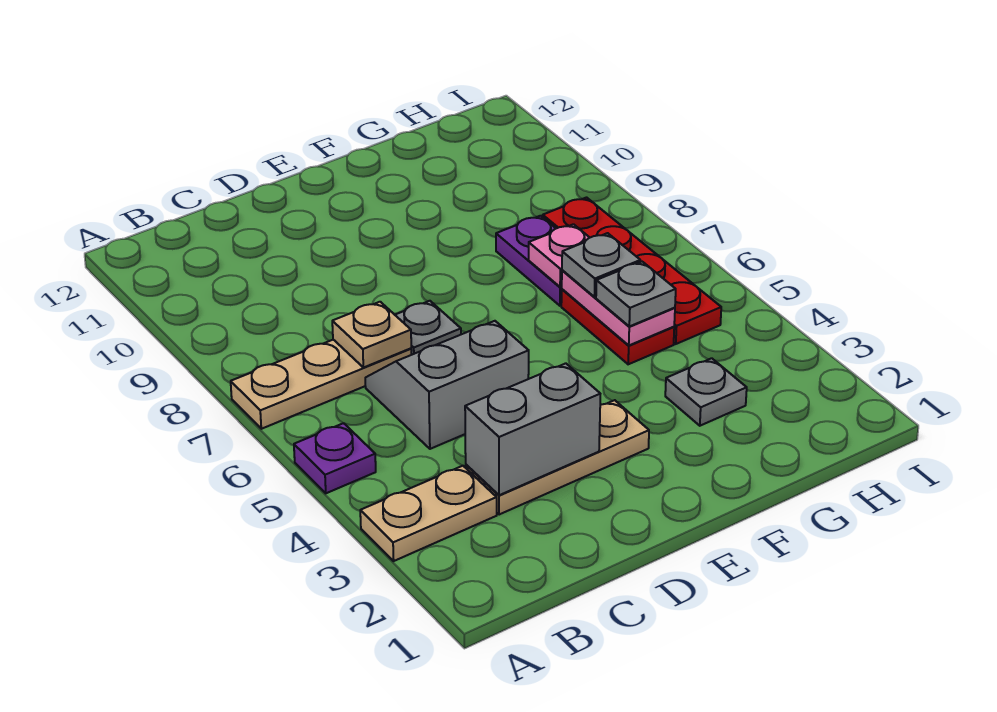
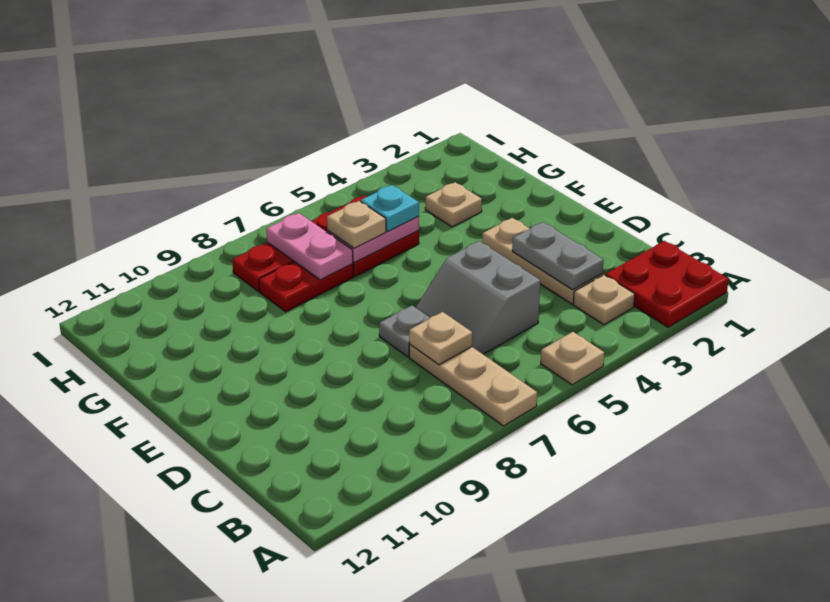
none -> red 2x2 plate [605,241,729,327]
tan 1x2 plate [360,466,497,561] -> tan 1x1 plate [573,275,635,325]
purple 1x1 plate [294,423,376,493] -> tan 1x1 plate [541,332,604,385]
grey 1x2 brick [465,363,600,495] -> grey 1x2 plate [512,222,604,290]
grey 1x1 plate [665,358,747,426] -> tan 1x1 plate [425,182,482,227]
grey 1x1 plate [596,262,676,326] -> cyan 1x1 plate [361,185,419,231]
grey 1x1 plate [562,233,640,297] -> tan 1x1 plate [327,201,386,248]
purple 1x2 plate [496,216,562,306] -> red 1x2 plate [259,262,353,312]
pink 1x1 plate [528,224,590,287] -> pink 1x2 plate [266,213,353,280]

